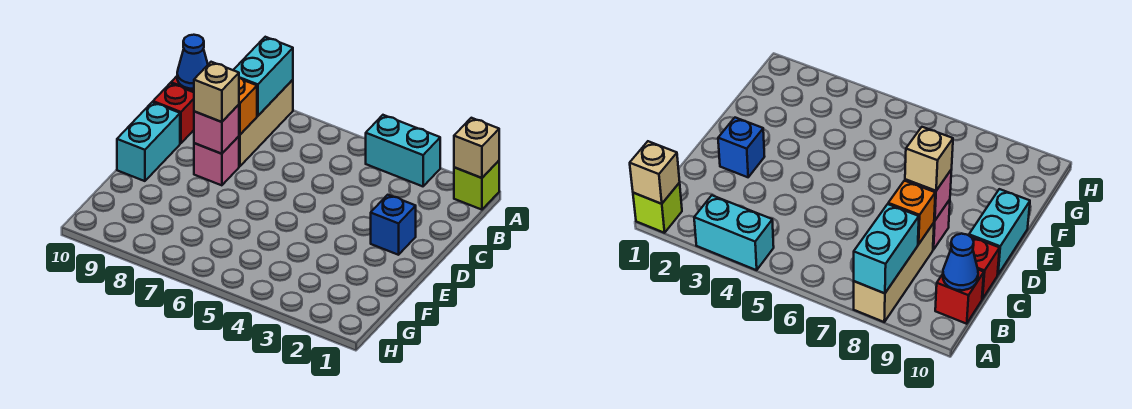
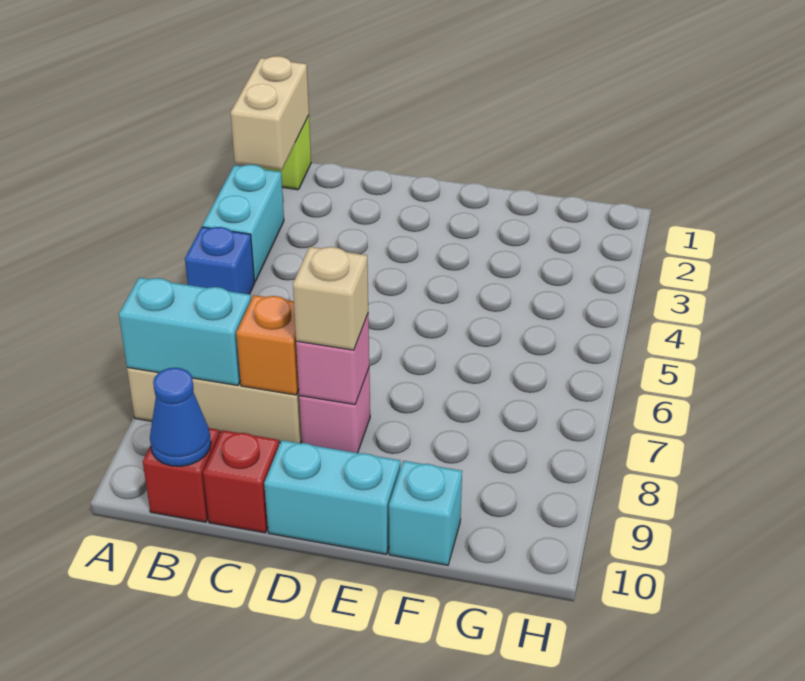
tan 1x1 brick [454,118,499,178] -> tan 1x2 brick [231,56,309,170]
blue 1x1 brick [371,195,416,255] -> blue 1x1 brick moved to [185,227,255,294]
none -> cyan 1x1 brick [389,461,462,565]

